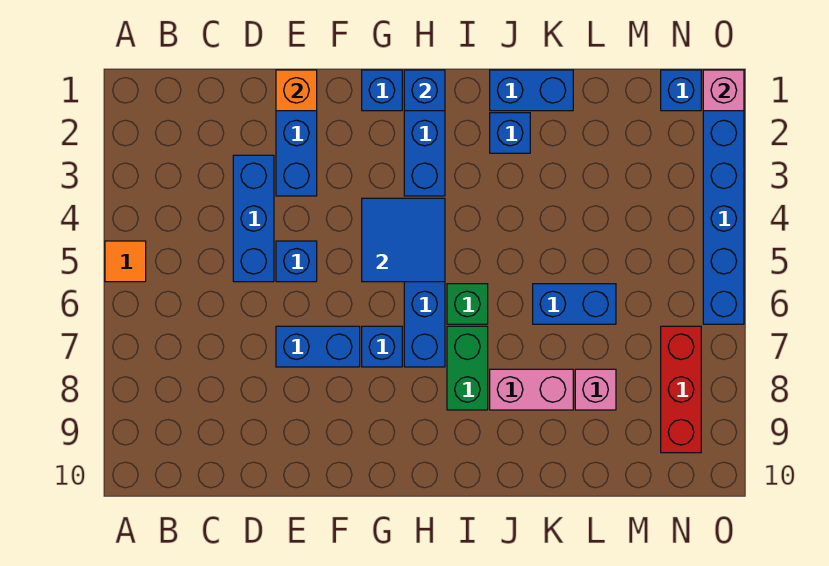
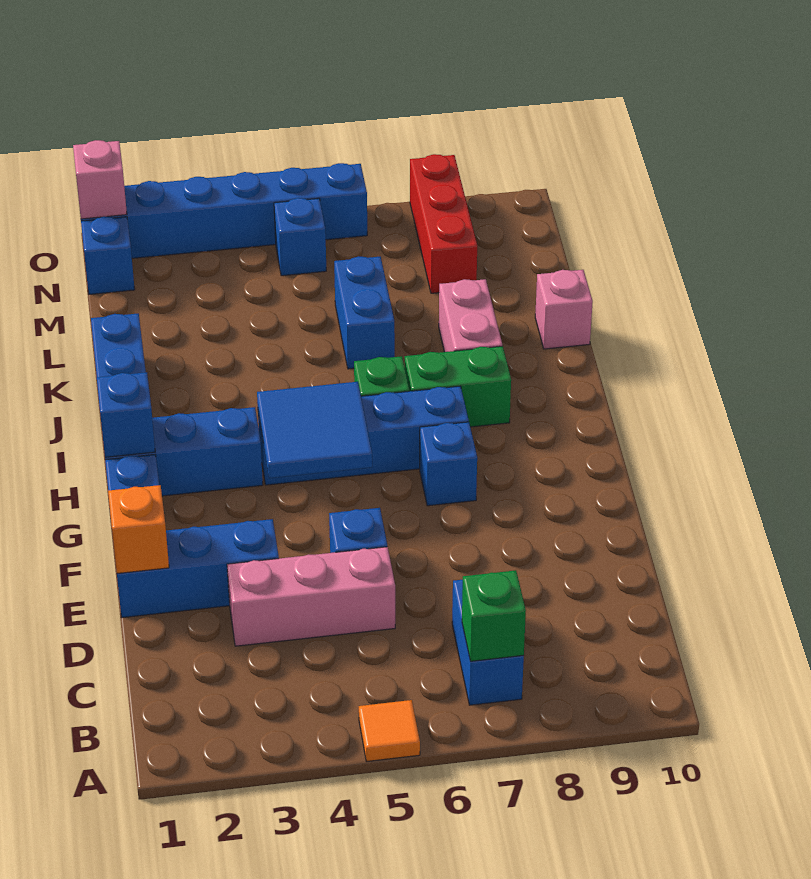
none -> green 1x1 brick [462,570,526,661]
blue 1x3 brick [233,155,274,282] -> pink 1x3 brick [227,547,395,646]
blue 1x2 brick [276,326,360,367] -> blue 1x2 brick moved to [452,580,524,705]
blue 1x1 brick [490,113,530,153] -> blue 1x1 brick moved to [274,198,326,276]
pink 1x1 brick [575,369,616,410] -> pink 1x1 brick moved to [535,270,593,349]
red 1x3 brick [661,326,701,453] -> red 1x3 brick turned to [410,154,477,293]

